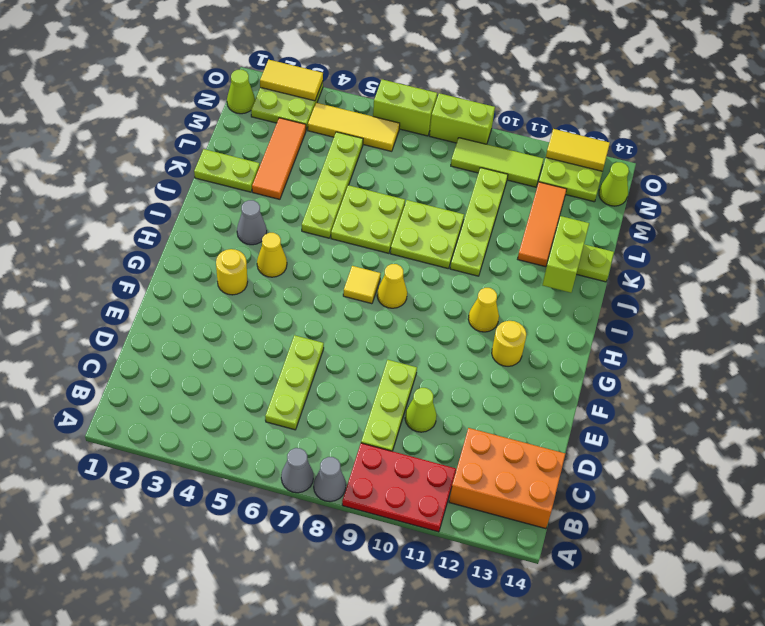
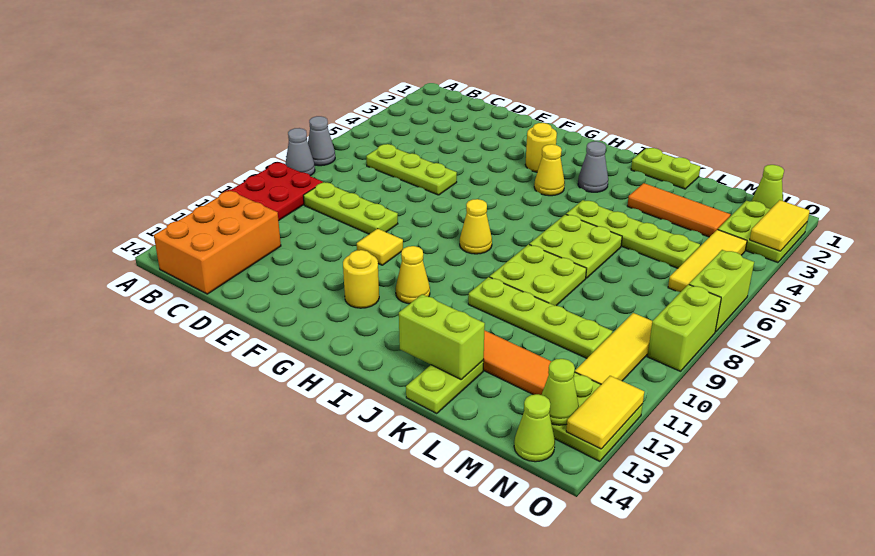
lime 1x1 cone [405,388,437,432] -> lime 1x1 cone moved to [542,359,579,425]
yellow 1x1 tile [343,266,381,304] -> yellow 1x1 tile moved to [357,229,403,265]
lime 1x2 plate [194,149,260,192] -> lime 1x2 plate turned to [631,148,700,189]
lime 1x3 tile [451,138,544,187] -> yellow 1x3 tile [575,313,652,384]

